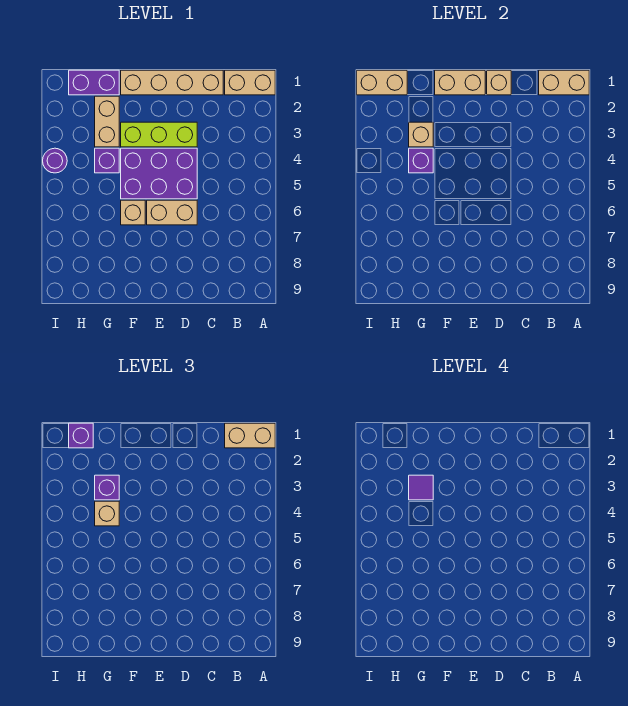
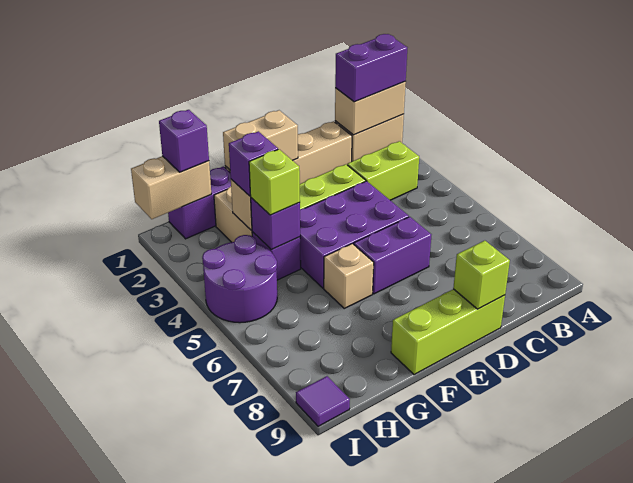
tan 1x2 brick [225,423,275,448] -> purple 1x2 brick [335,34,407,102]
none -> lime 1x2 brick [347,141,419,200]
tan 1x1 brick [487,70,511,95] -> none
tan 1x2 brick [147,200,197,225] -> purple 1x2 brick [354,217,431,294]
none -> lime 1x3 brick [391,289,505,375]
none -> lime 1x1 brick [453,241,510,309]
purple 1x1 tile [409,475,433,500] -> purple 1x1 tile moved to [296,376,350,426]
tan 1x1 brick [95,501,119,526] -> lime 1x1 brick [249,149,300,215]
purple 1x1 round brick [43,148,67,173] -> purple 2x2 round brick [202,235,277,323]

